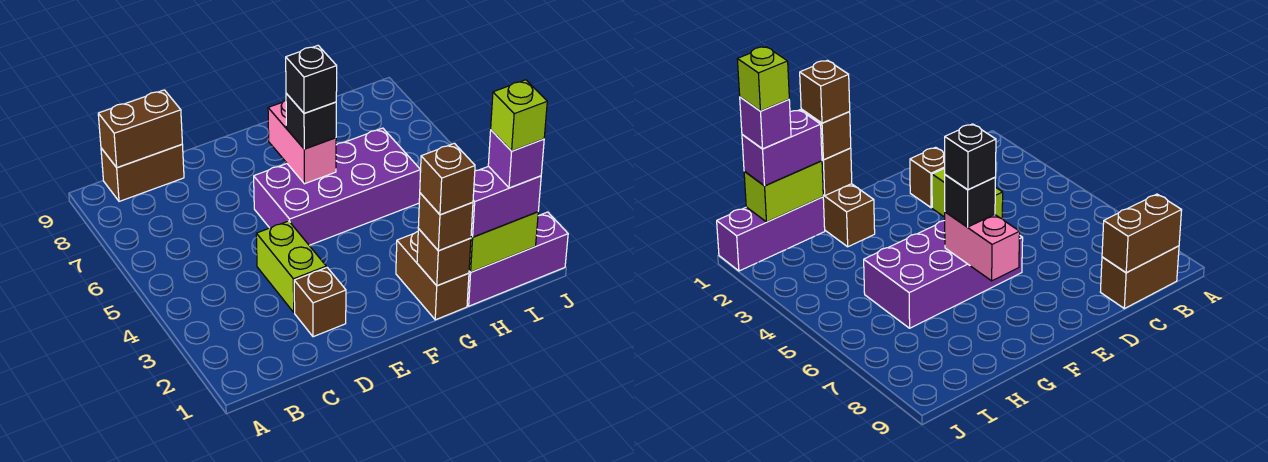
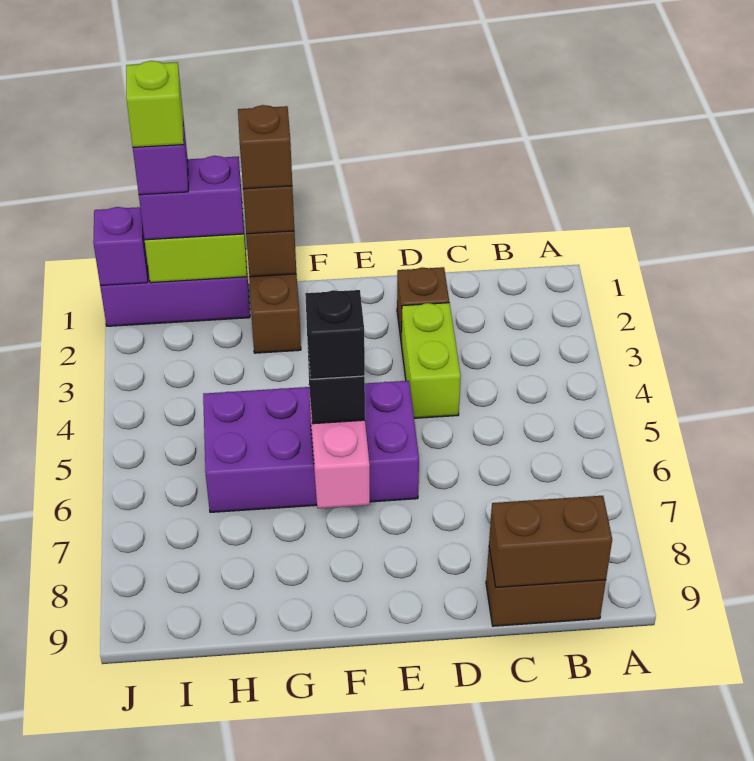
none -> purple 1x1 brick [93,207,148,286]

